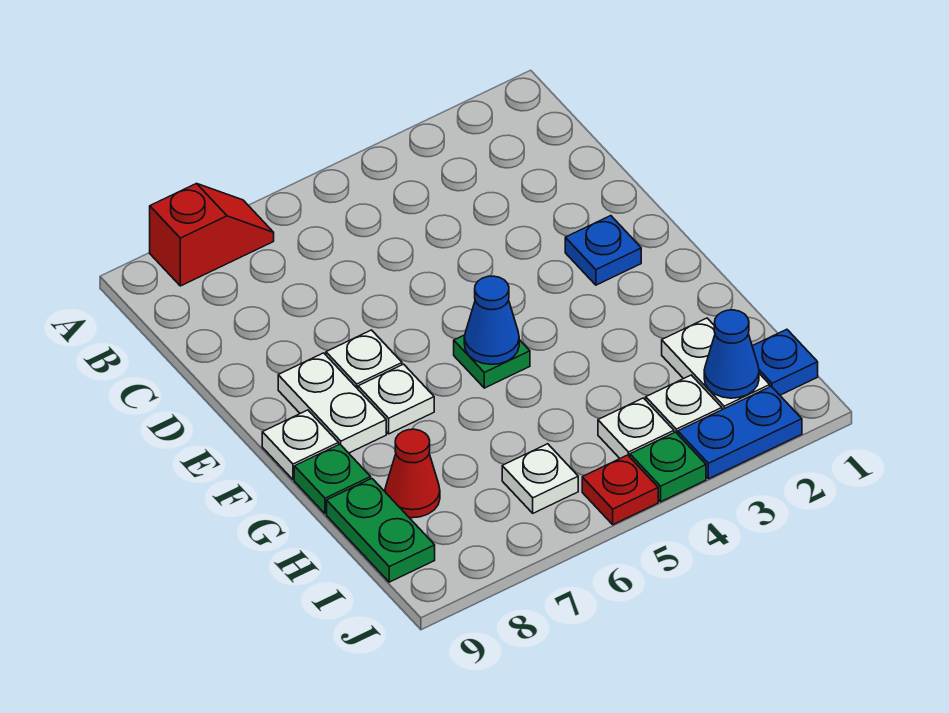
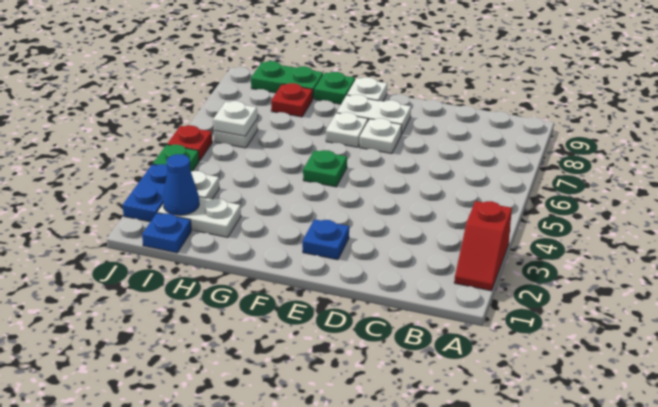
red 1x2 slope [150,183,274,286] -> red 1x2 slope moved to [454,201,512,291]
blue 1x1 cone [464,276,519,364] -> none
red 1x1 cone [385,429,440,518] -> red 1x1 plate [271,83,313,117]
white 1x1 plate [598,398,674,458] -> white 1x1 plate moved to [213,101,257,136]

